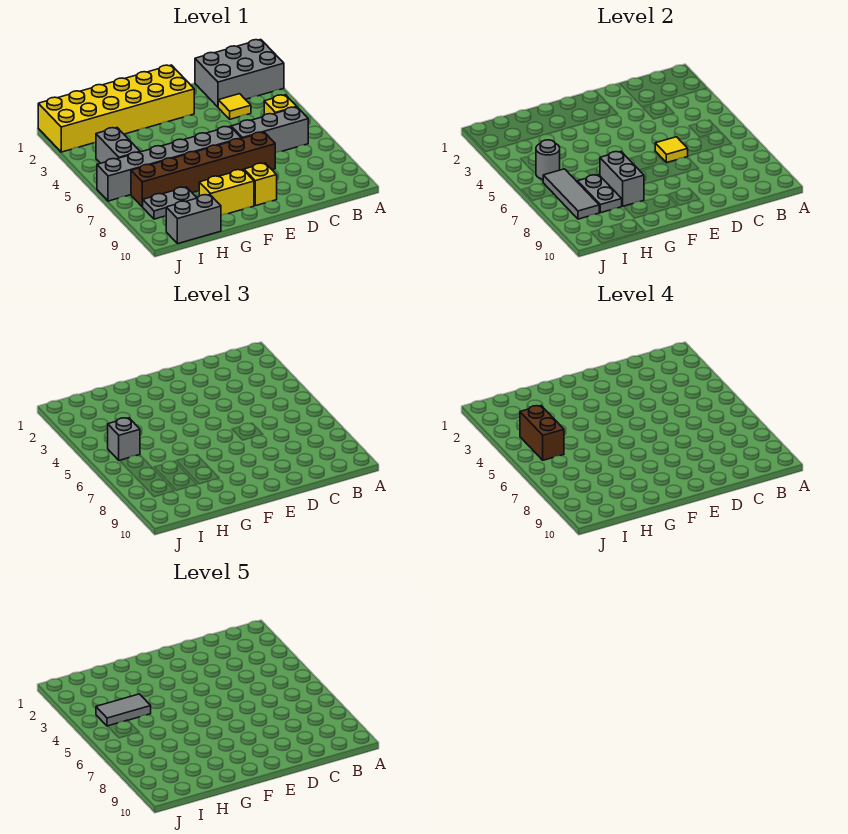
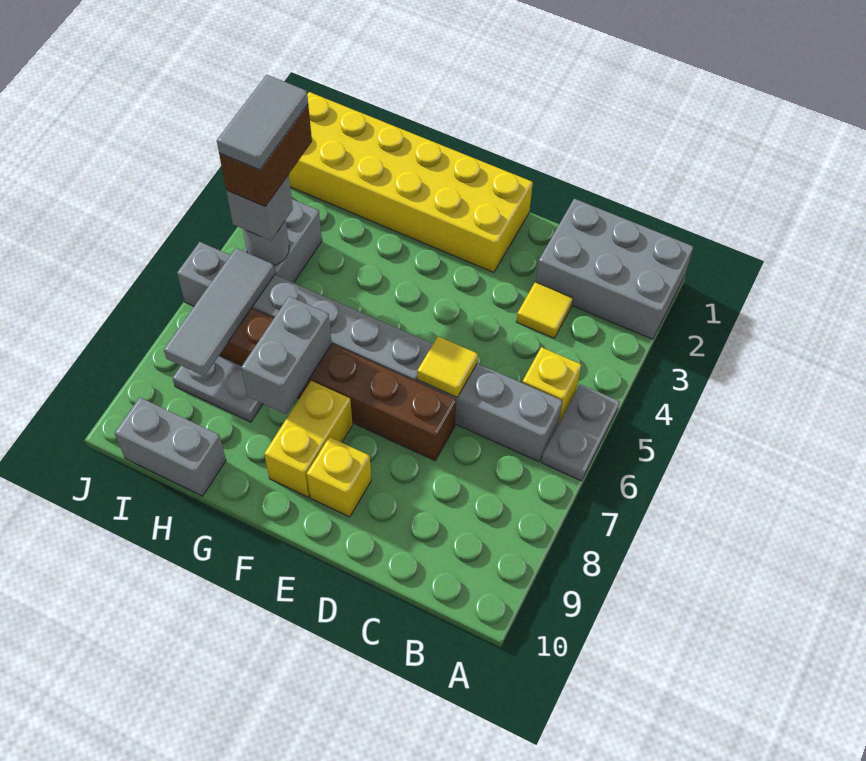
yellow 1x2 brick [199,170,254,215] -> yellow 1x2 brick turned to [264,381,353,497]
grey 1x2 tile [96,694,151,726] -> grey 1x2 tile turned to [217,75,308,170]
grey 1x2 plate [577,175,622,213] -> grey 1x2 plate moved to [541,384,620,481]

